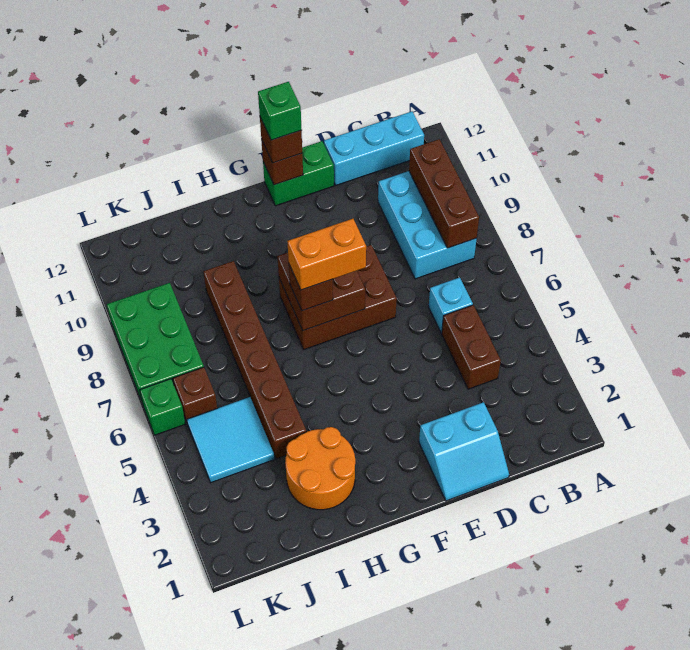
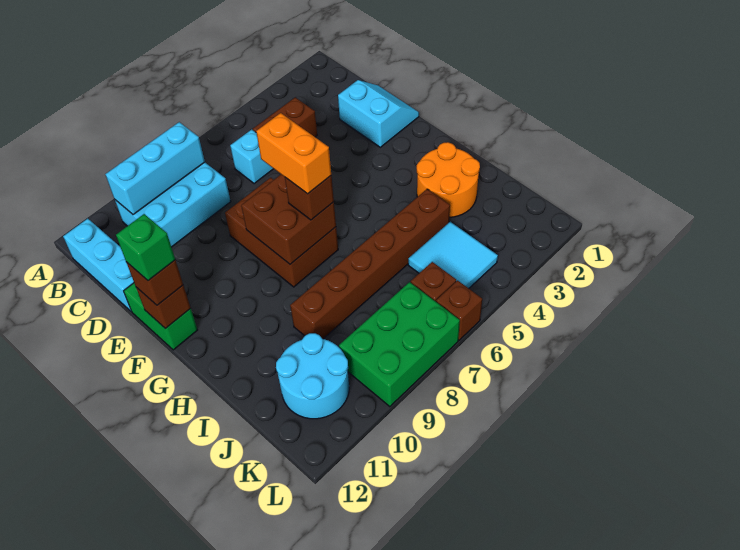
brown 1x3 brick [409,139,479,248] -> cyan 1x3 brick [105,122,205,215]
none -> cyan 2x2 round brick [276,333,349,419]
green 1x1 brick [140,379,185,435] -> brown 1x1 brick [436,280,482,340]

